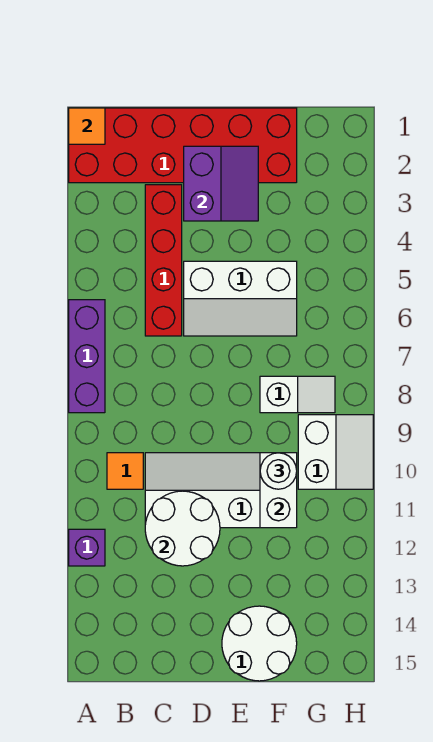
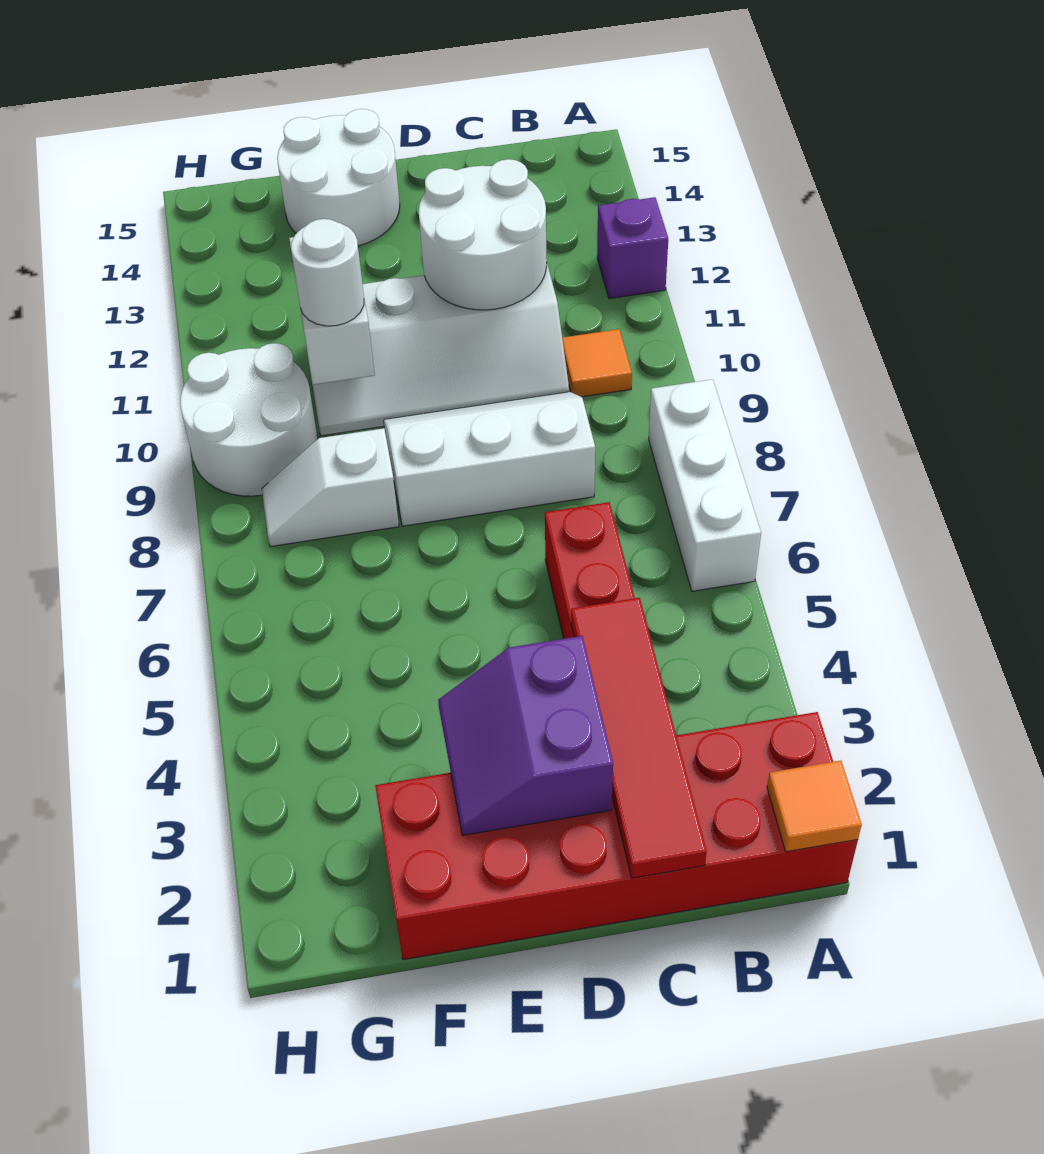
purple 1x3 brick [69,300,105,413] -> white 1x3 brick [649,379,761,591]
none -> red 1x4 tile [571,598,707,878]
white 2x3 slope [184,261,297,336] -> white 2x3 slope moved to [383,392,595,526]
white 2x2 slope [298,415,373,489] -> white 2x2 round brick [180,343,318,496]

